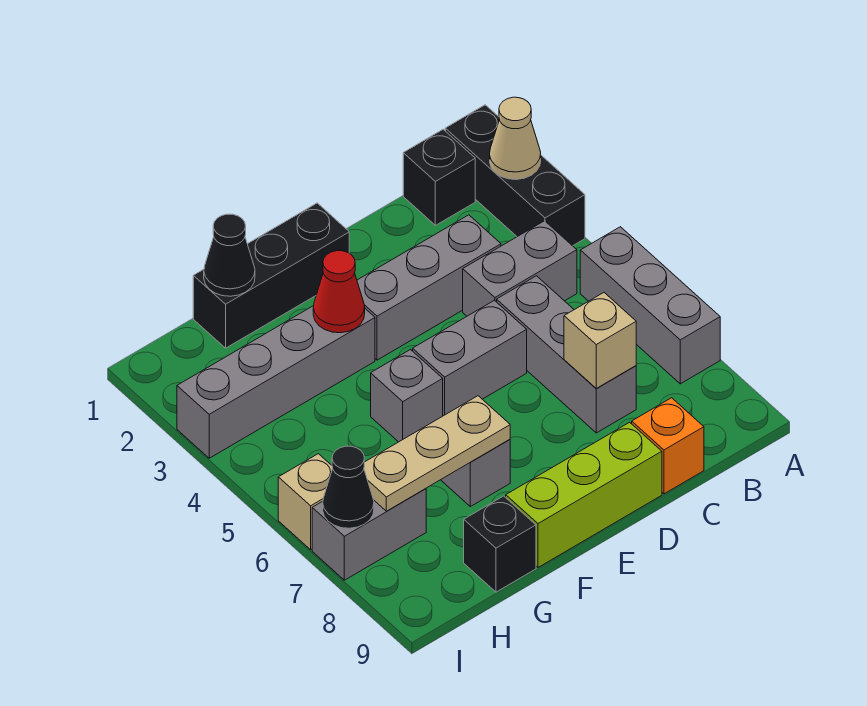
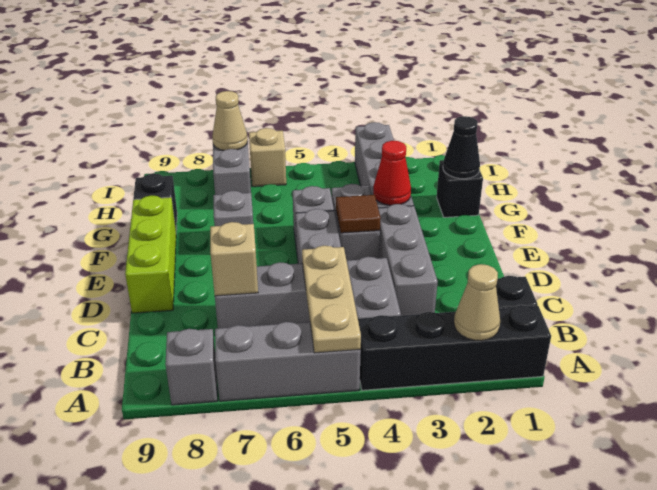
black 1x3 brick [445,105,585,246] -> black 1x4 brick [358,305,551,390]
none -> grey 1x1 brick [165,329,217,405]
orange 1x1 brick [632,398,704,494] -> none
black 1x3 brick [193,203,349,348] -> black 1x1 brick [437,160,483,217]
none -> grey 1x2 brick [332,184,380,260]
none -> brown 1x1 tile [336,195,381,233]
tan 1x3 plate [364,396,510,511] -> tan 1x3 plate moved to [302,246,361,353]
black 1x1 cone [323,446,374,528] -> tan 1x1 cone [212,91,248,150]

